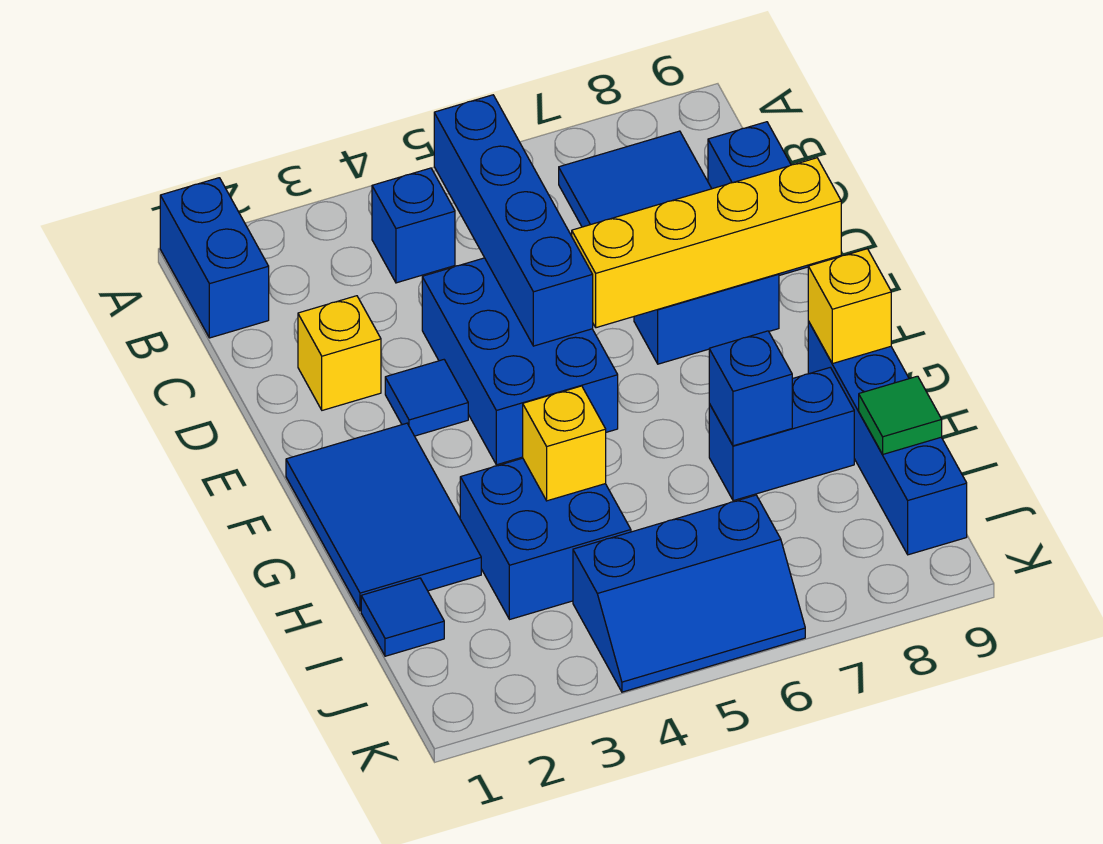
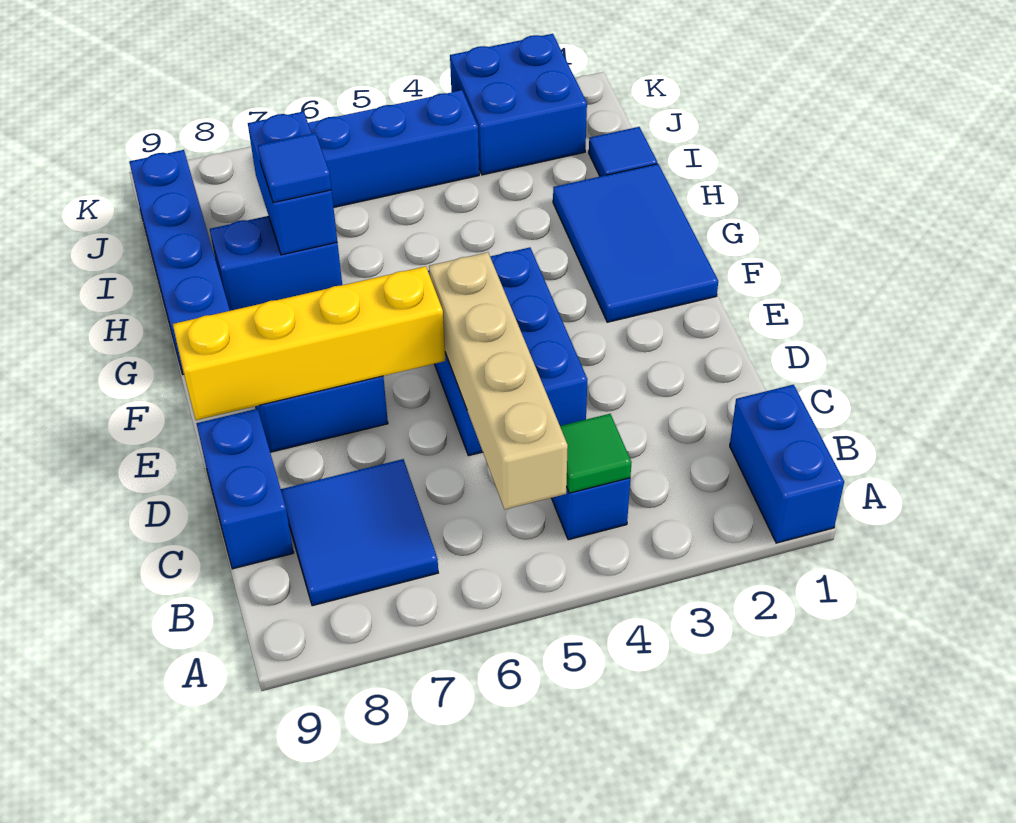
blue 1x4 brick [434,95,593,346] -> tan 1x4 brick [429,252,568,509]
yellow 1x1 brick [298,296,381,410] -> none
blue 1x1 tile [385,360,468,436] -> blue 1x1 tile moved to [258,133,331,203]
yellow 1x1 brick [808,249,891,364] -> none
blue 2x2 brick [460,458,631,619] -> blue 2x2 brick moved to [450,34,587,175]
yellow 1x1 brick [523,386,606,501] -> none
blue 1x1 brick [709,331,792,446] -> blue 1x2 brick [248,111,337,255]
green 1x1 tile [859,376,942,454] -> green 1x1 tile moved to [560,414,632,493]

